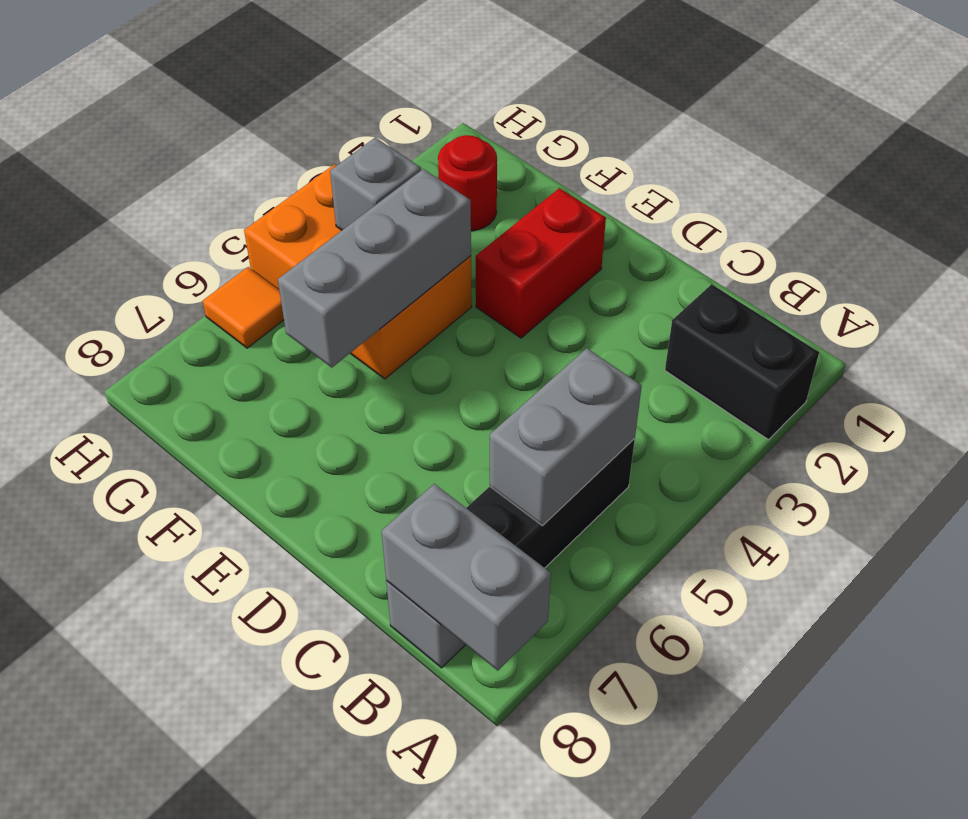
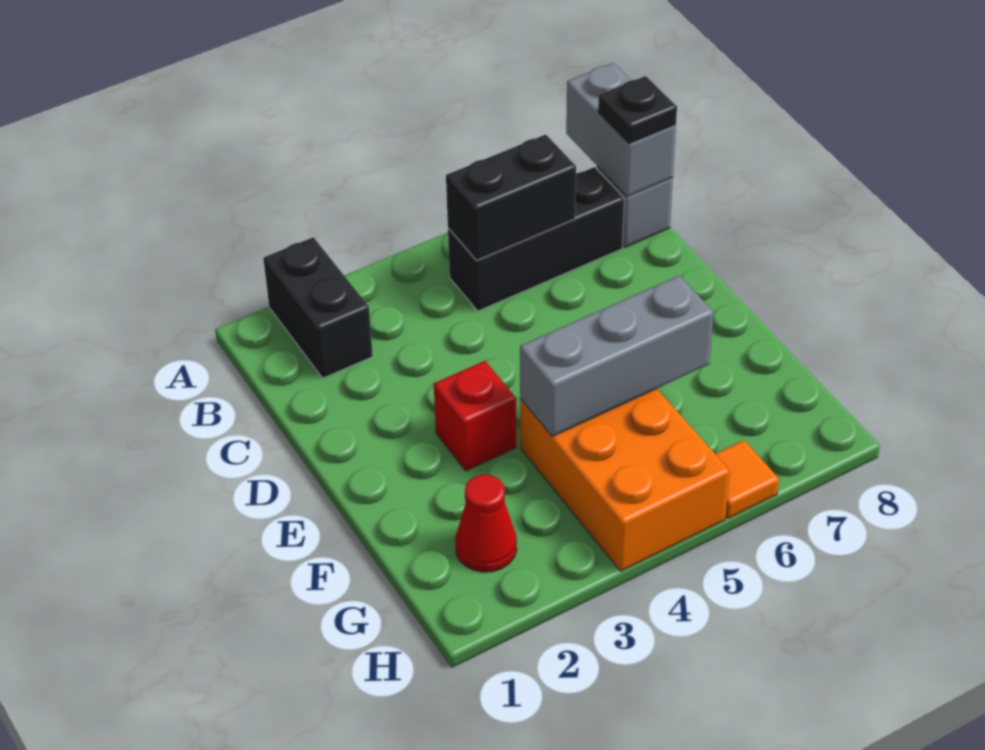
grey 1x2 brick [490,348,642,526] -> black 1x2 brick [446,134,576,260]
none -> black 1x1 plate [598,76,677,144]
red 1x2 brick [476,188,606,338] -> red 1x1 brick [434,361,516,471]
red 1x1 round brick [438,135,497,231] -> red 1x1 cone [455,475,517,572]
grey 1x1 brick [330,138,421,230] -> none

